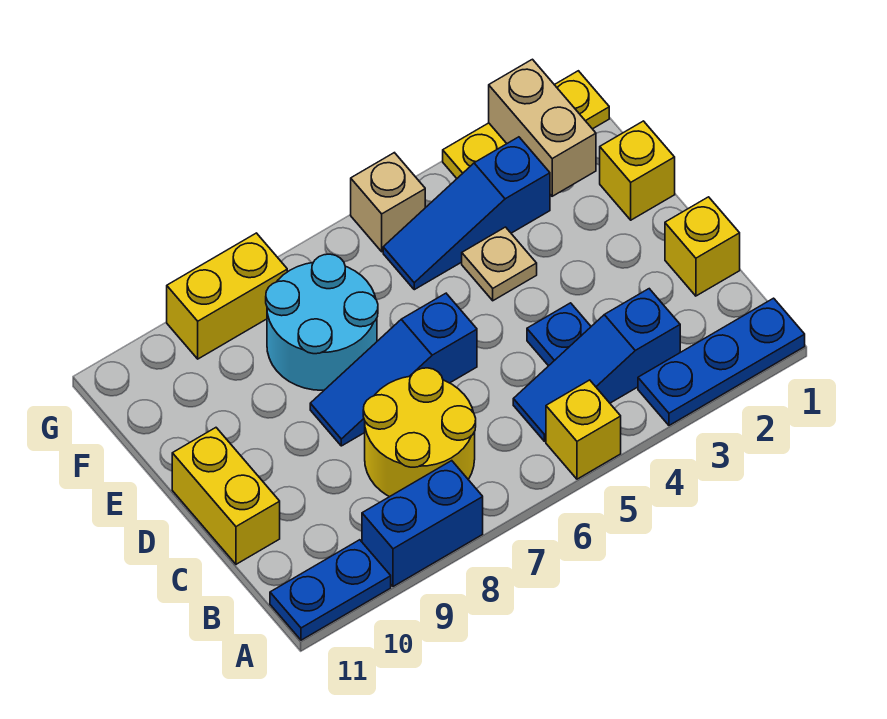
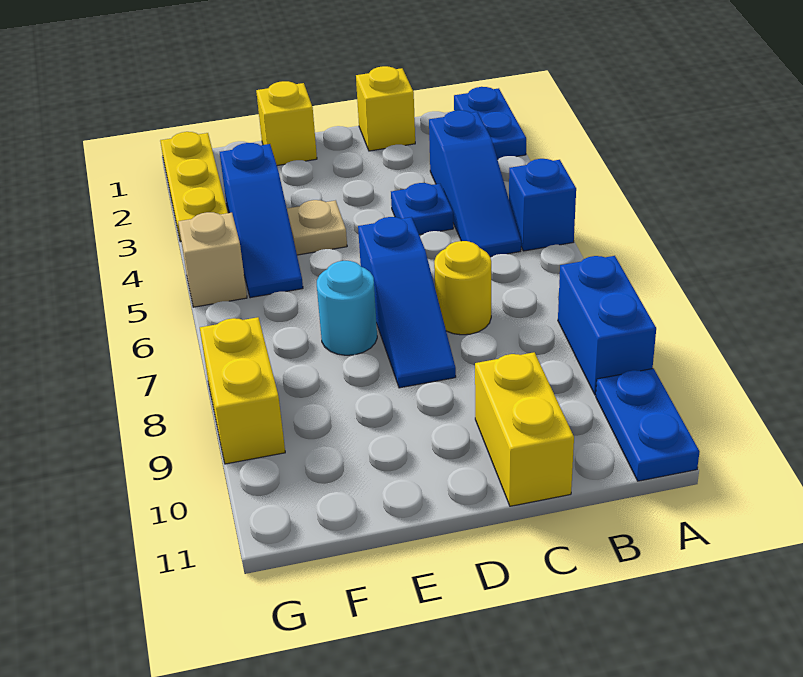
blue 1x3 plate [638,298,805,425] -> blue 1x2 plate [454,87,526,160]
yellow 1x1 brick [546,380,621,479] -> blue 1x1 brick [509,159,576,251]
yellow 2x2 round brick [363,368,476,497] -> yellow 1x1 round brick [434,241,491,335]
yellow 1x2 brick [172,428,280,564] -> yellow 1x2 brick turned to [475,352,574,506]
cyan 2x2 round brick [266,254,378,390] -> cyan 1x1 round brick [317,261,377,355]
tan 1x2 brick [489,59,596,196] -> none

